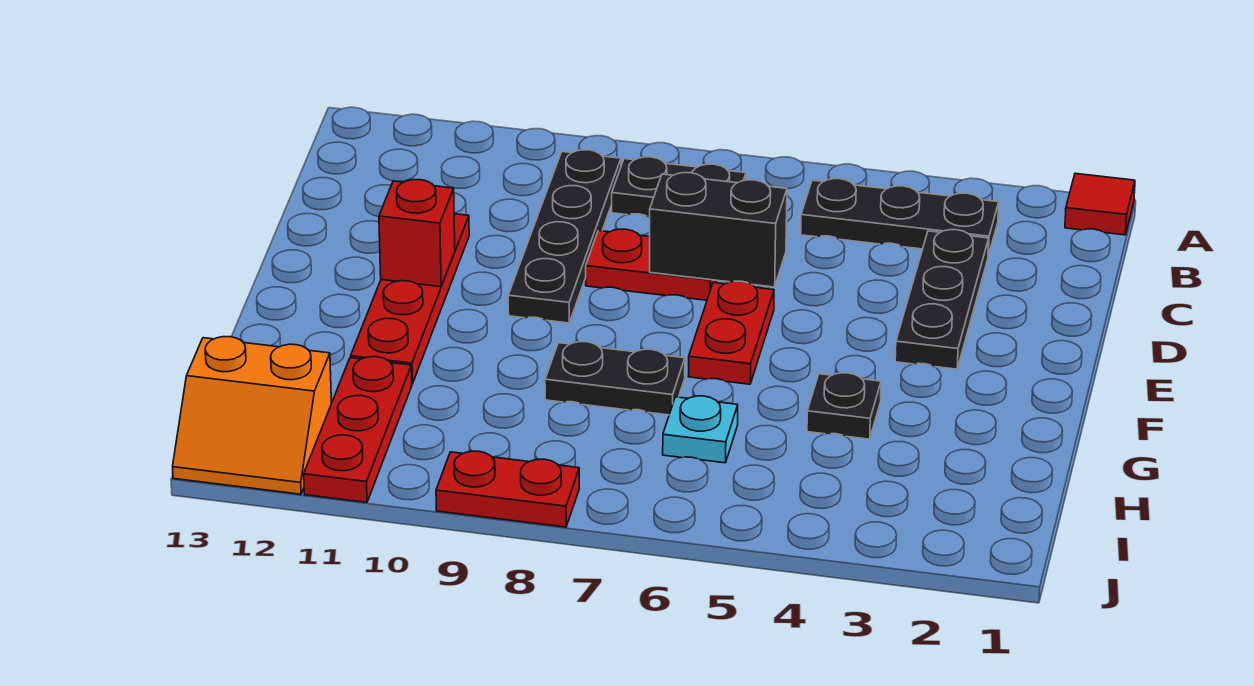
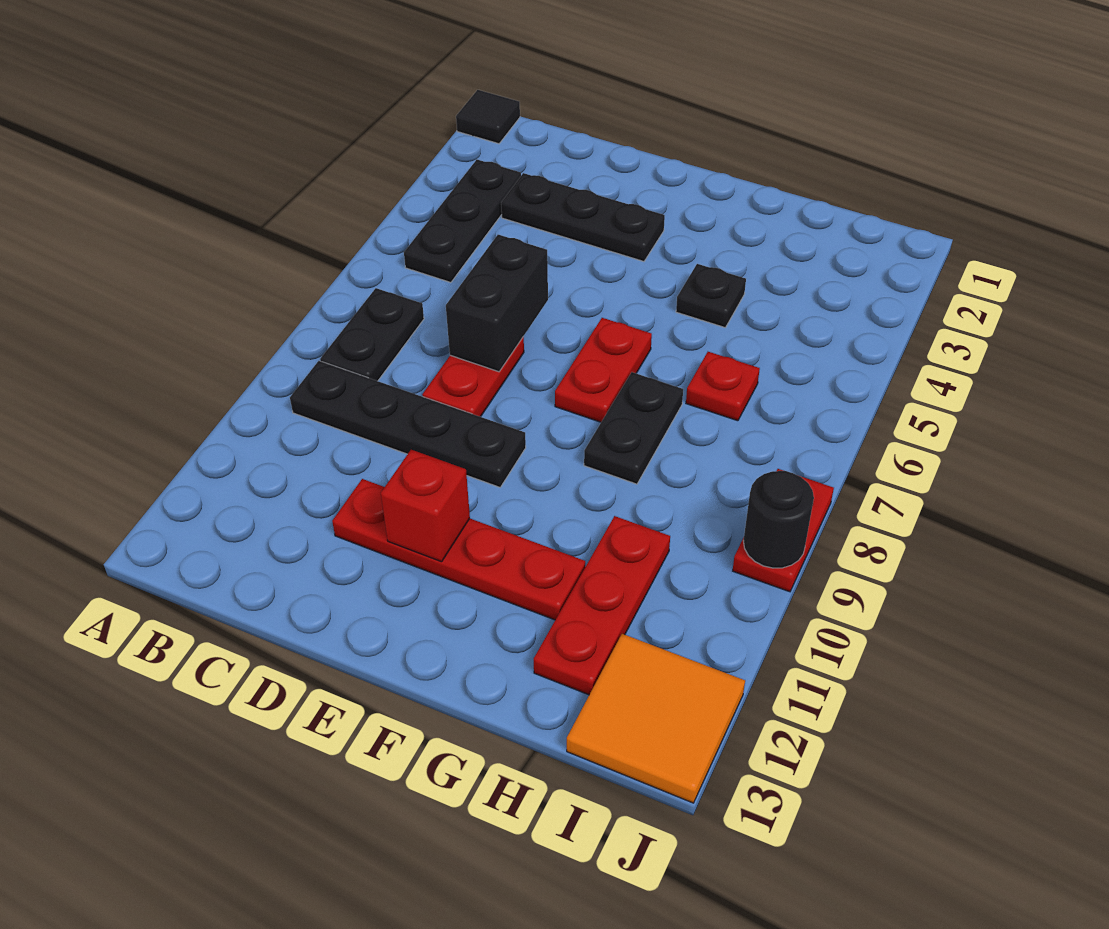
red 1x1 tile [1065,173,1135,235] -> black 1x1 tile [456,90,520,144]
red 1x2 plate [688,281,774,384] -> red 1x2 plate turned to [555,318,652,422]
cyan 1x1 plate [663,396,738,463] -> red 1x1 plate [686,352,760,421]
red 1x3 plate [304,357,412,502] -> red 1x3 plate turned to [534,516,670,695]
orange 2x2 slope [173,337,332,494] -> orange 2x2 tile [567,634,745,803]
none -> black 1x1 round brick [743,471,814,568]

